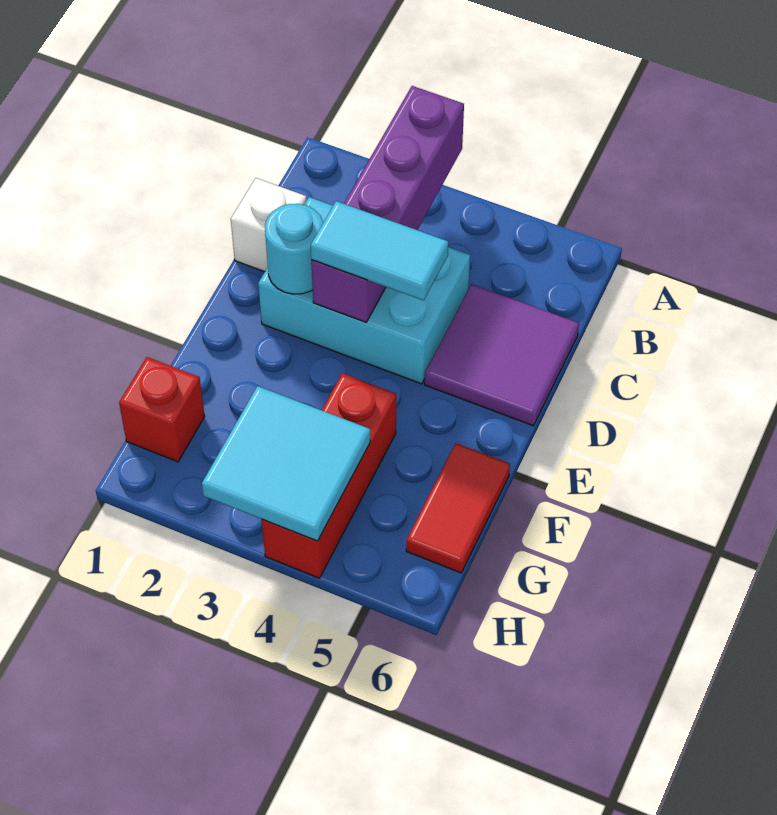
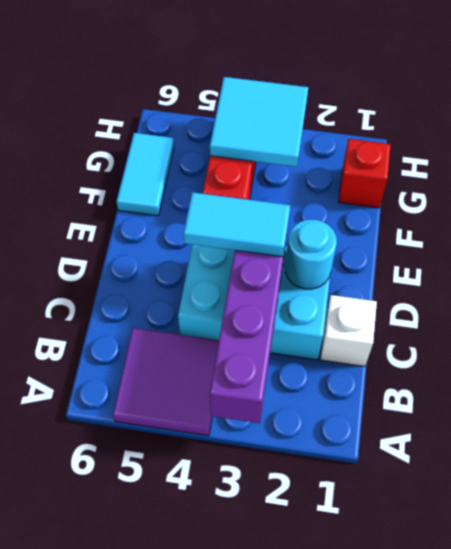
purple 2x2 tile [425,284,579,426] -> purple 2x2 tile moved to [113,328,219,436]
red 1x2 tile [406,443,510,573] -> cyan 1x2 tile [117,133,174,216]

